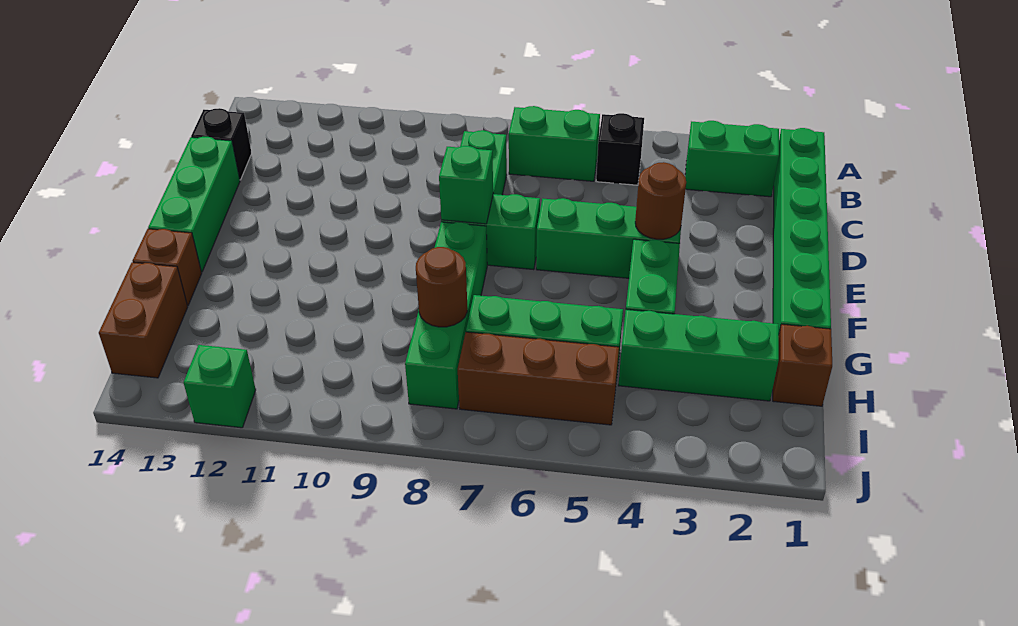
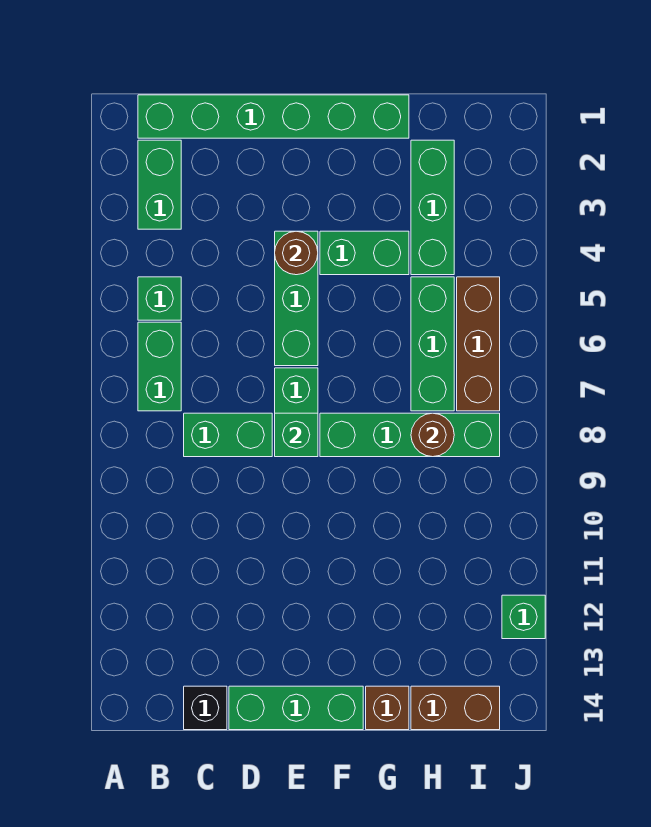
black 1x1 brick [596,113,644,185] -> green 1x1 brick [138,277,181,320]
brown 1x1 brick [773,324,832,406] -> none

